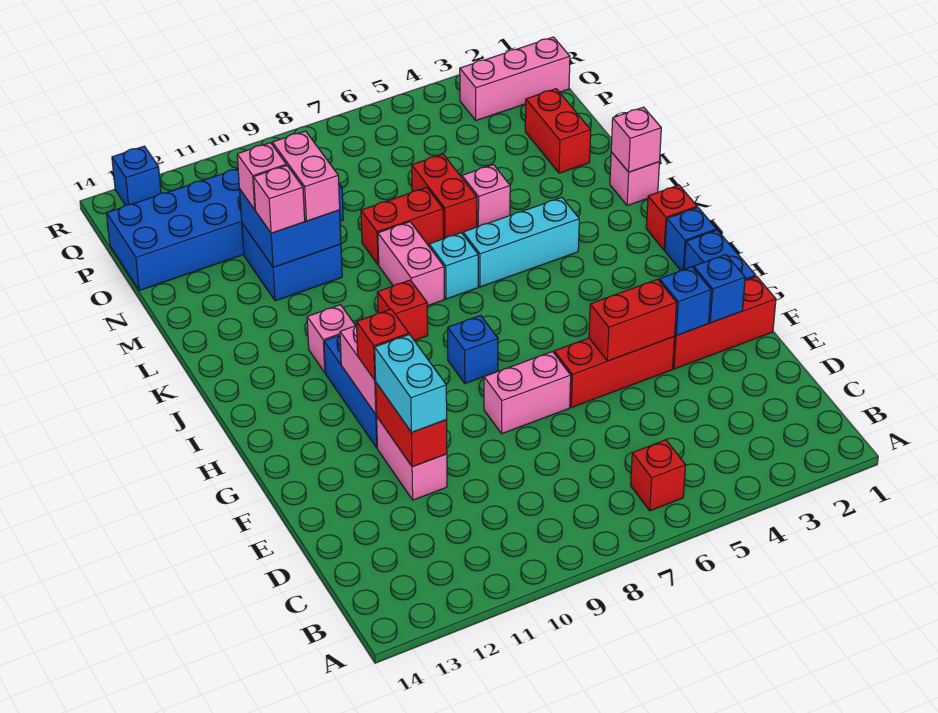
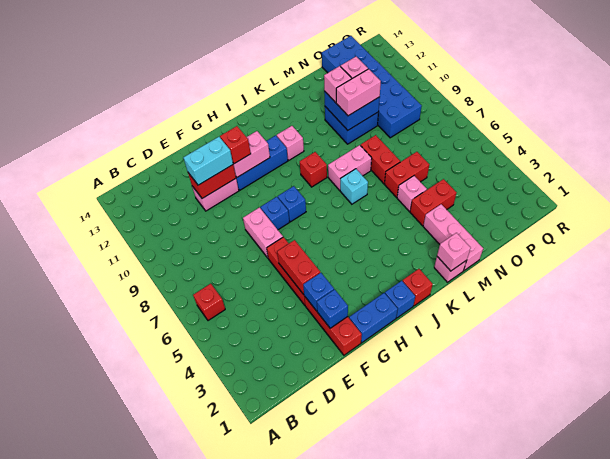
cyan 1x3 brick [463,198,579,287] -> none
red 1x2 brick [525,89,591,173] -> red 1x2 brick moved to [410,179,456,226]
pink 1x3 brick [460,37,570,120] -> pink 1x3 brick moved to [423,204,483,271]
blue 1x1 brick [112,146,161,205] -> blue 1x1 brick moved to [260,197,289,230]

